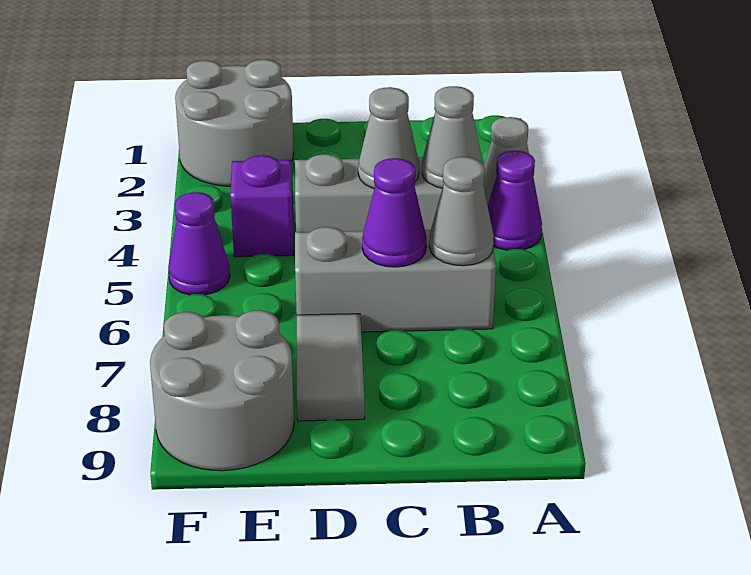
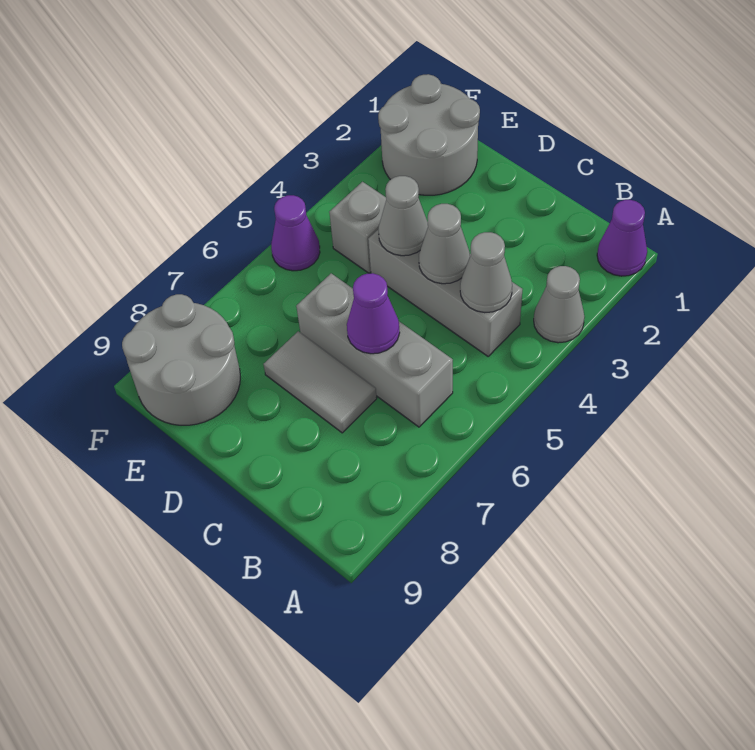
purple 1x1 cone [488,151,542,250] -> purple 1x1 cone moved to [597,200,647,276]
grey 1x1 cone [429,157,494,266] -> grey 1x1 cone moved to [378,176,428,256]
grey 1x2 tile [297,314,365,421] -> grey 1x2 tile turned to [263,331,377,433]
purple 1x1 brick [230,155,294,257] -> grey 1x1 brick [329,182,386,273]

